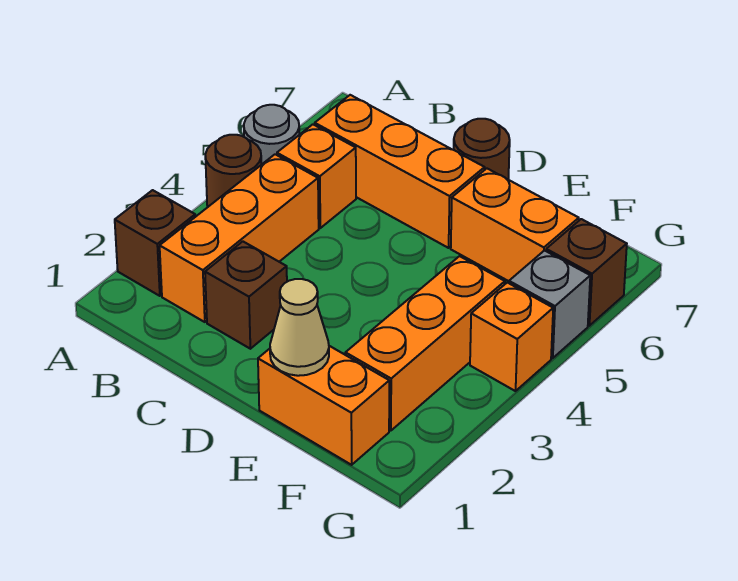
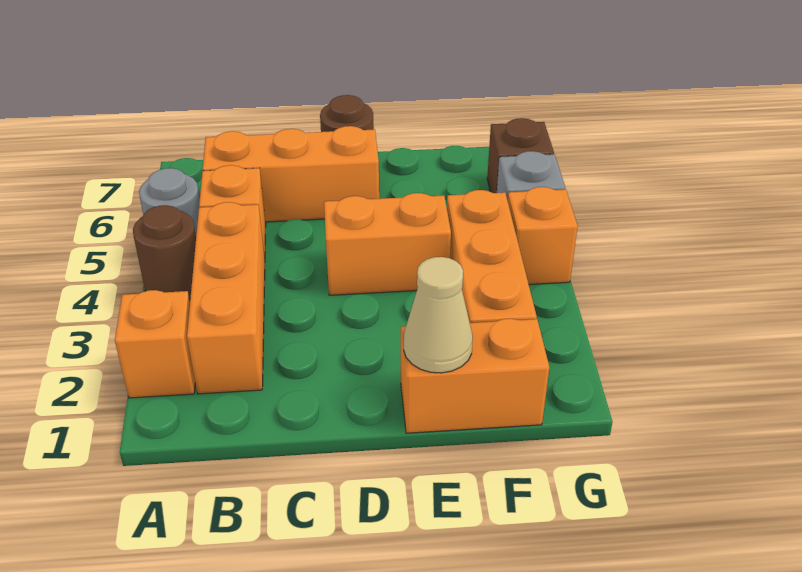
brown 1x1 brick [115,190,195,296] -> orange 1x1 brick [115,290,195,398]
brown 1x1 brick [205,241,287,349] -> none
orange 1x2 brick [451,169,579,281] -> orange 1x2 brick moved to [324,193,451,295]

